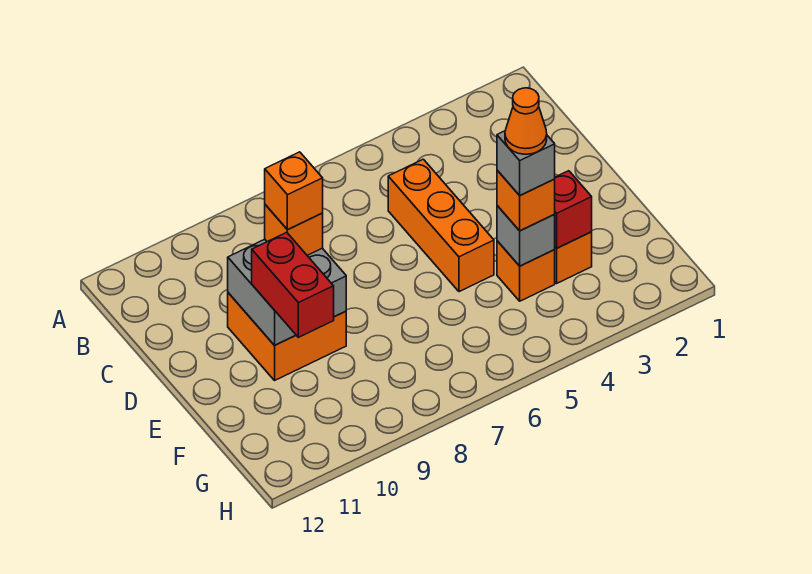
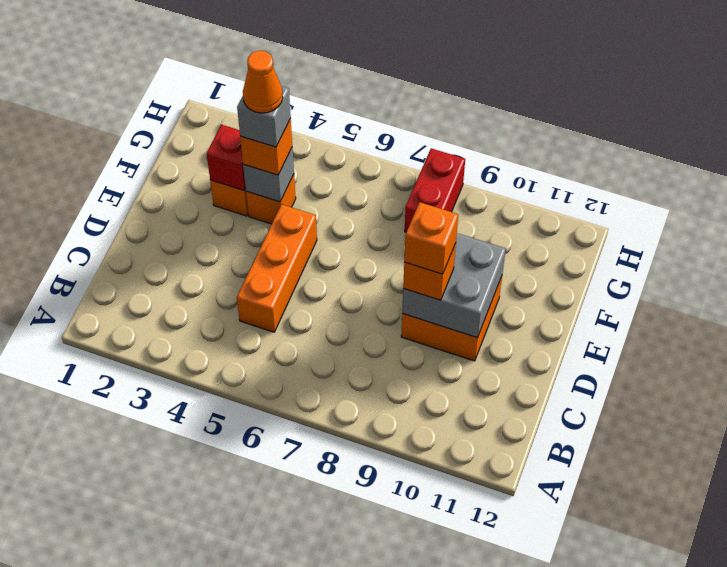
red 1x2 brick [252,232,334,337] -> red 1x2 brick moved to [405,148,465,232]

